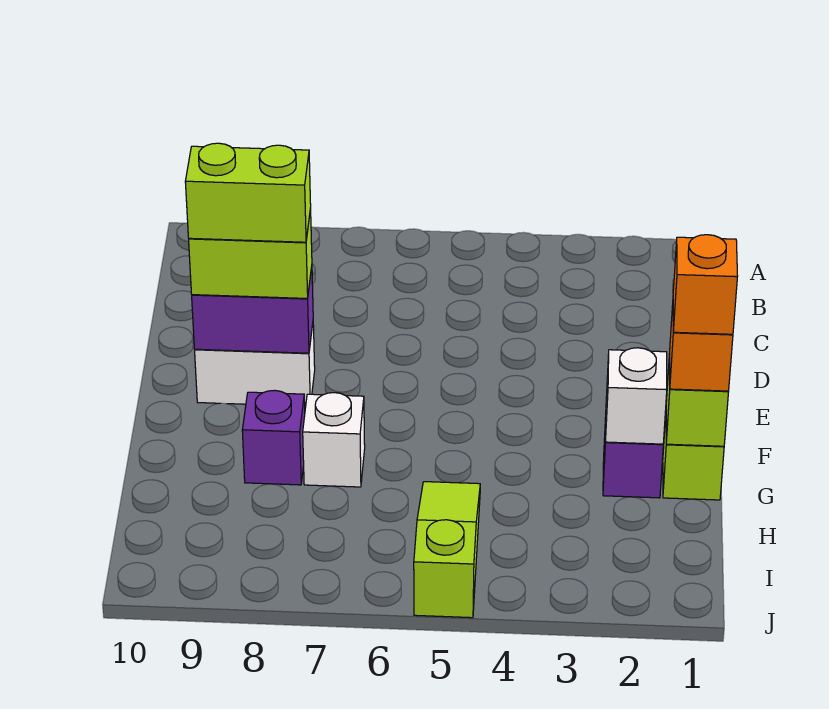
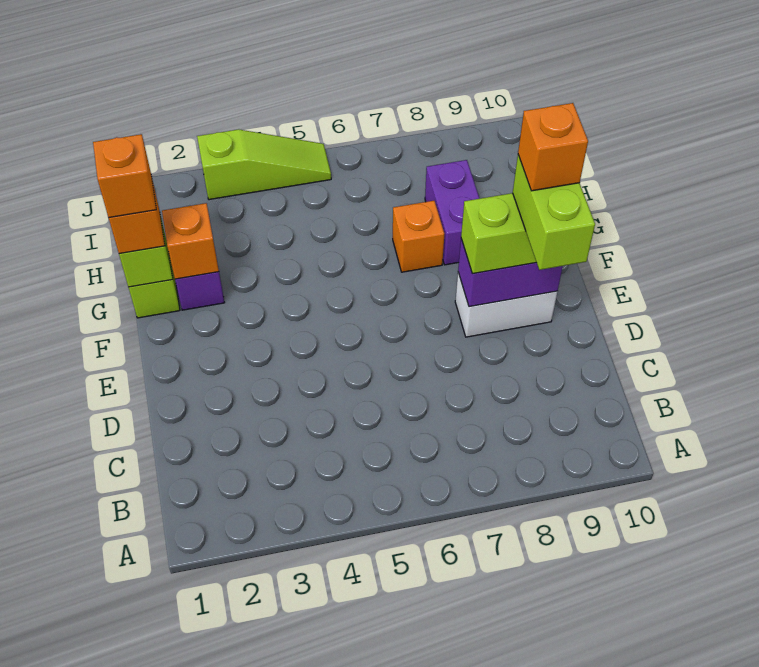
lime 1x2 brick [185,143,311,242] -> lime 1x2 brick turned to [513,155,595,270]
none -> orange 1x1 brick [518,103,588,191]
white 1x1 brick [606,348,667,444] -> orange 1x1 brick [162,203,219,279]
white 1x1 brick [303,393,365,487] -> orange 1x1 brick [393,201,444,272]
purple 1x1 brick [242,390,305,485] -> purple 1x2 brick [425,160,480,265]
lime 1x3 slope [414,482,480,618] -> lime 1x3 slope turned to [197,130,331,200]

